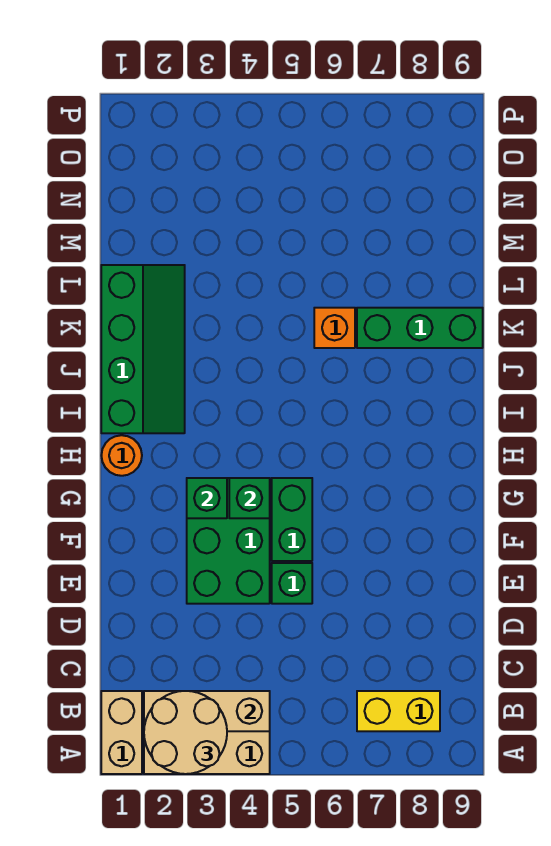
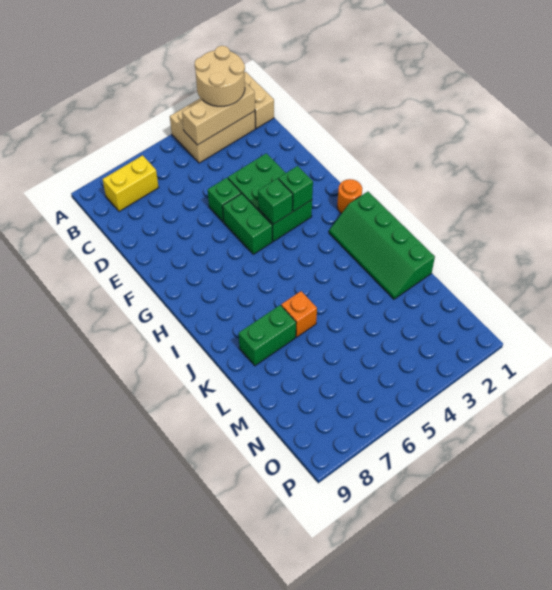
green 1x3 brick [357,308,483,348] -> green 1x2 brick [239,305,296,366]

